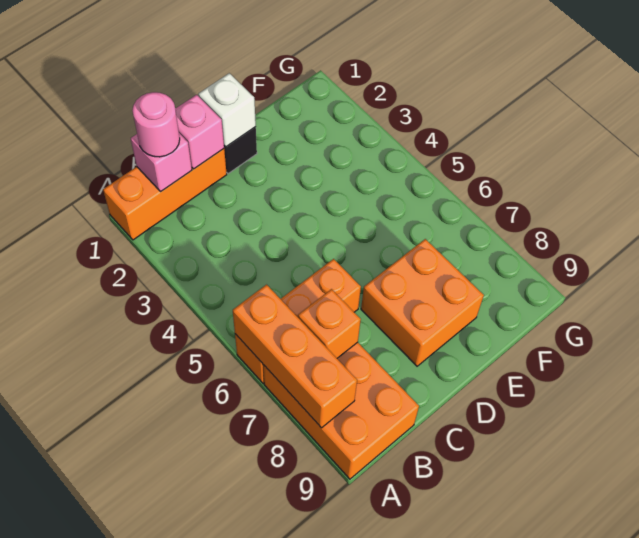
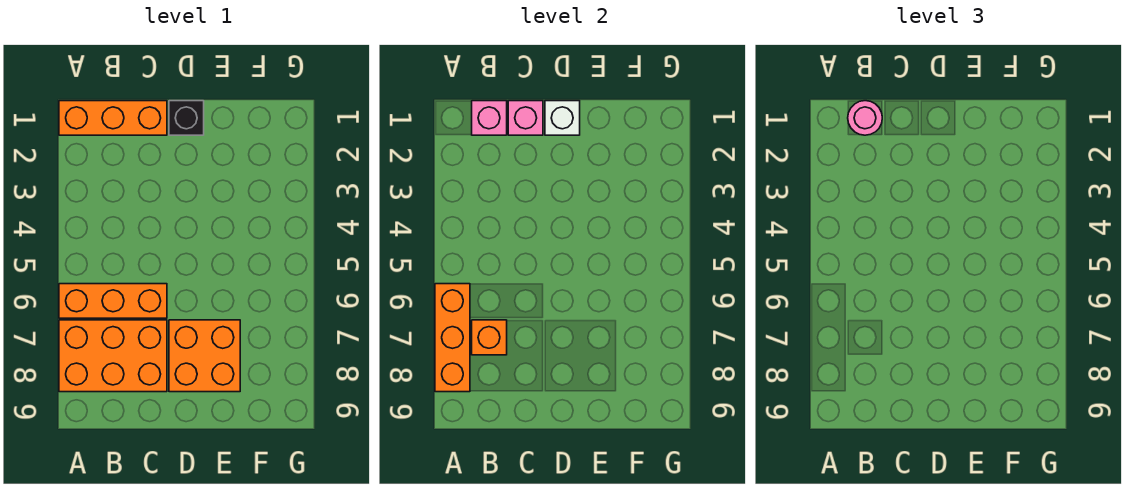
orange 2x3 brick [263,342,419,479] -> orange 2x3 brick turned to [59,320,167,392]

